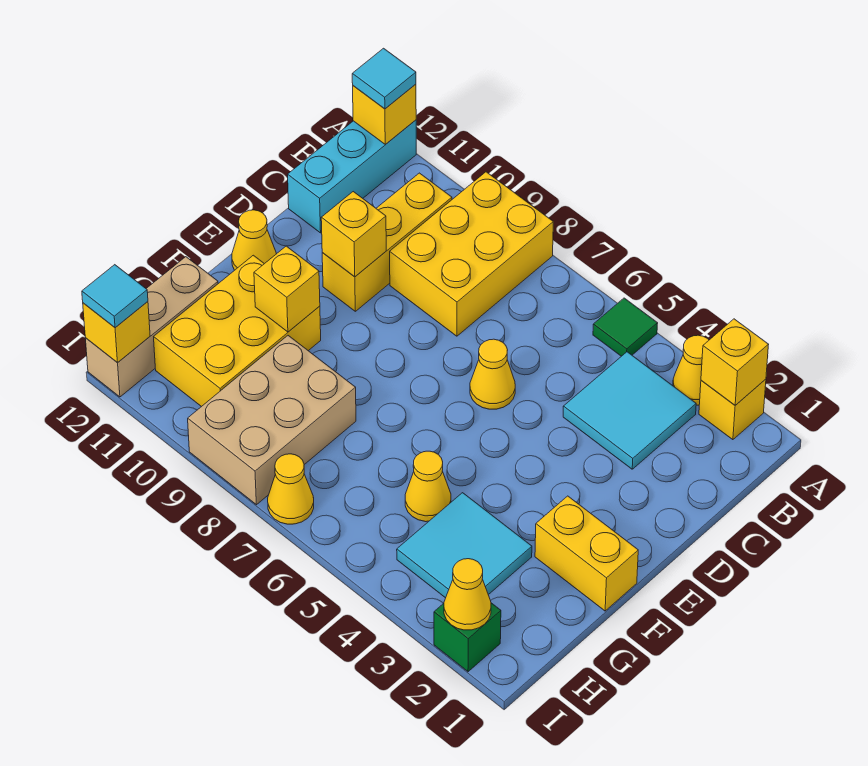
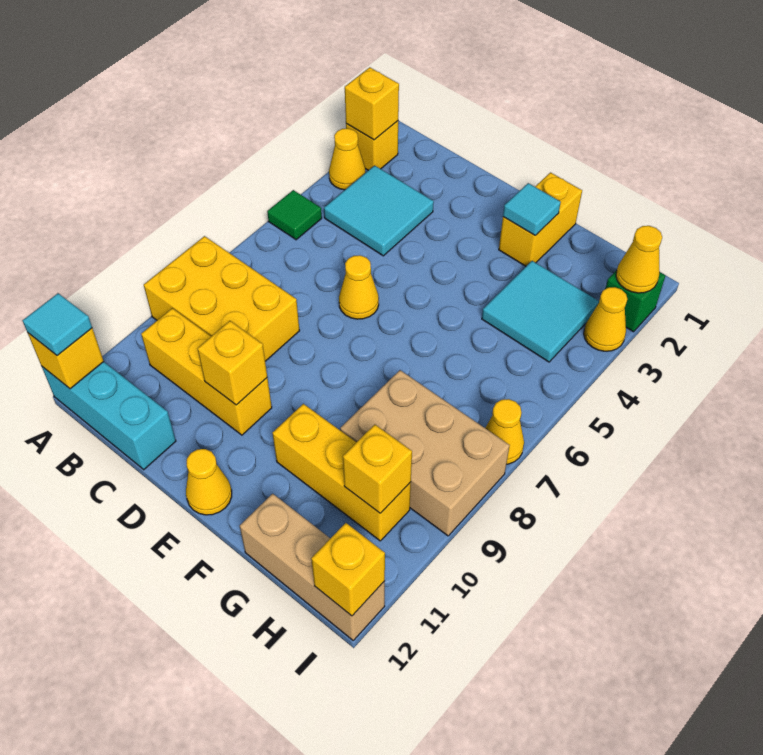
yellow 2x3 brick [154,255,321,407] -> yellow 1x3 brick [272,404,411,541]
yellow 1x1 brick [254,246,320,332] -> yellow 1x1 brick moved to [343,425,412,513]
yellow 1x1 cone [405,451,451,522] -> yellow 1x1 cone moved to [584,287,627,351]
cyan 1x1 tile [82,265,148,328] -> cyan 1x1 tile moved to [503,183,561,235]

